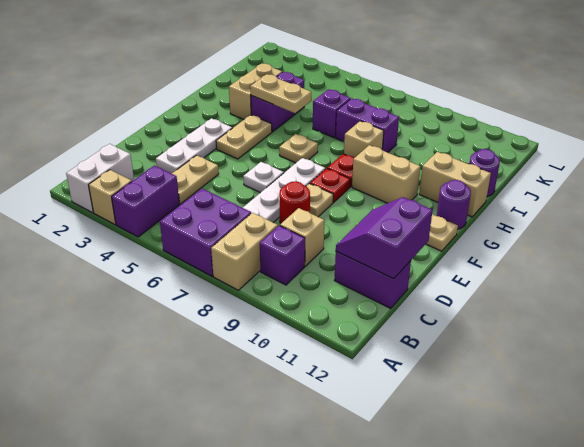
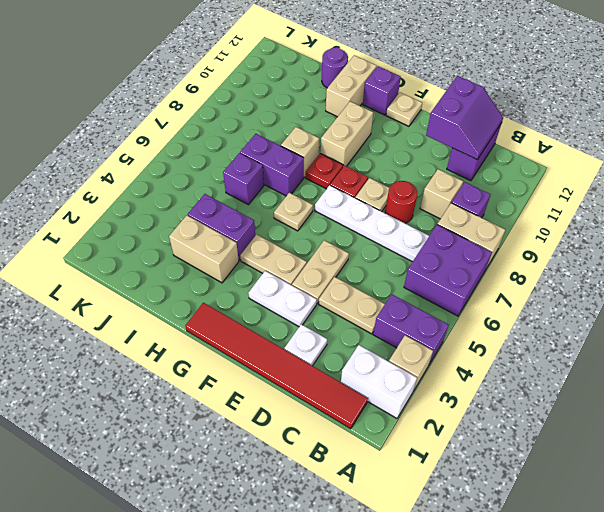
none -> red 1x6 tile [185,303,368,429]
purple 2x2 slope [336,197,433,279] -> purple 2x2 slope turned to [426,76,503,159]
white 1x3 plate [156,118,232,173] -> white 1x2 plate [248,271,317,327]
white 1x1 plate [243,162,284,193] -> white 1x1 plate moved to [284,324,327,366]
purple 1x1 round brick [437,180,471,230] -> purple 1x1 brick [363,66,401,115]
tan 1x2 plate [250,74,311,113] -> tan 1x2 plate moved to [292,240,349,303]
purple 1x2 brick [336,98,399,153] -> purple 1x2 brick turned to [240,134,304,196]

